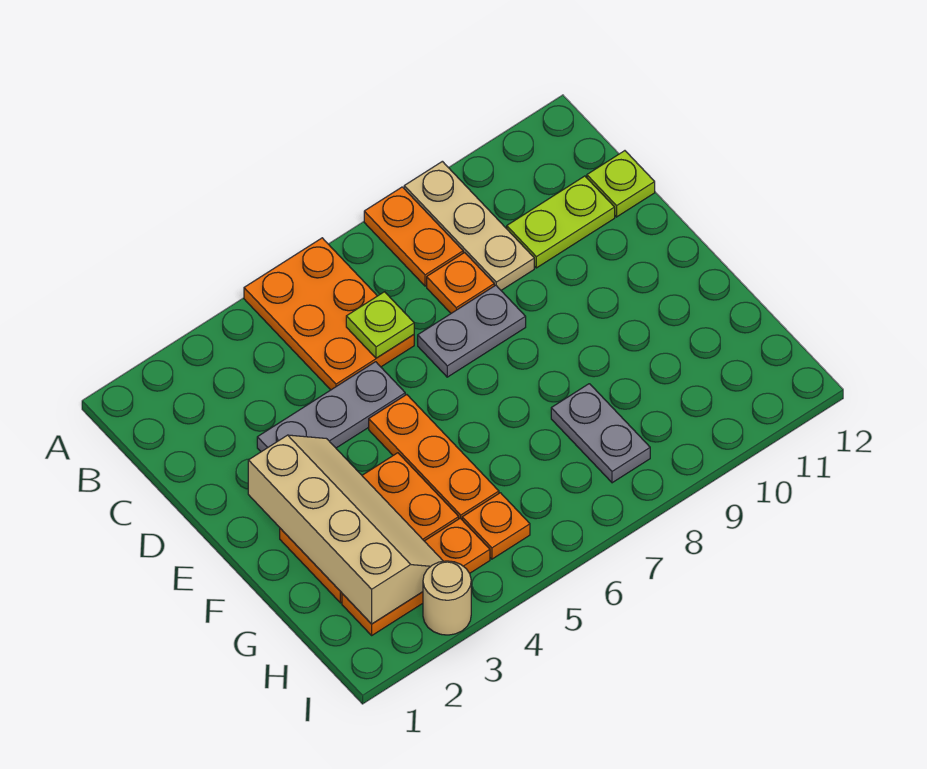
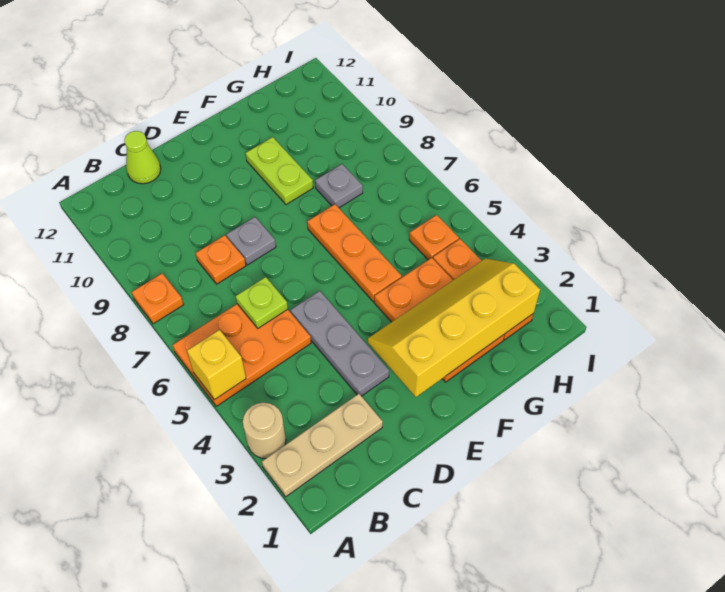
none -> yellow 1x1 brick [187,330,246,400]
orange 1x2 plate [364,187,463,286] -> orange 1x1 plate [132,274,184,324]
tan 1x3 plate [404,161,534,290] -> tan 1x3 plate moved to [262,394,383,497]
lime 1x2 plate [507,176,615,268] -> lime 1x2 plate moved to [246,137,313,205]
lime 1x1 plate [587,151,655,217] -> lime 1x1 cone [124,131,161,184]
grey 1x2 plate [418,285,526,377] -> grey 1x1 plate [226,217,276,265]
tan 2x4 slope [248,435,443,624] -> yellow 2x4 slope [368,259,540,397]
orange 1x3 plate [369,395,499,519] -> orange 1x3 plate turned to [307,204,402,301]
grey 1x2 plate [551,384,650,483] -> grey 1x1 plate [315,164,363,208]
tan 1x1 round brick [423,561,471,635] -> tan 1x1 round brick moved to [243,403,286,458]

